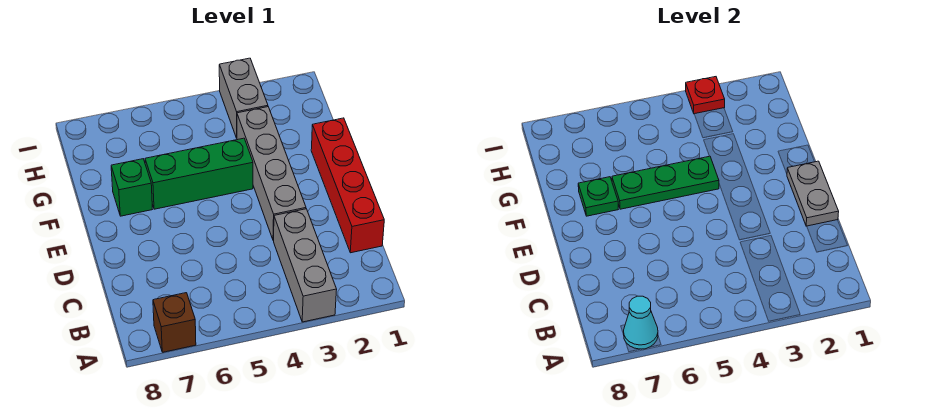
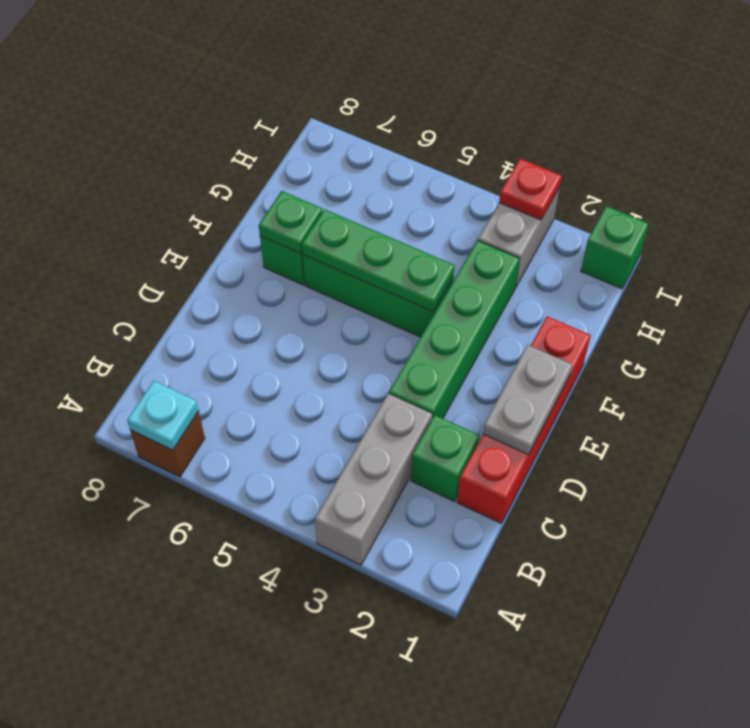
cyan 1x1 cone [623,296,658,349] -> cyan 1x1 plate [127,381,199,450]
none -> green 1x1 brick [411,415,479,501]
grey 1x4 brick [237,107,306,241] -> green 1x4 brick [389,241,520,418]
none -> green 1x1 brick [581,206,648,289]

